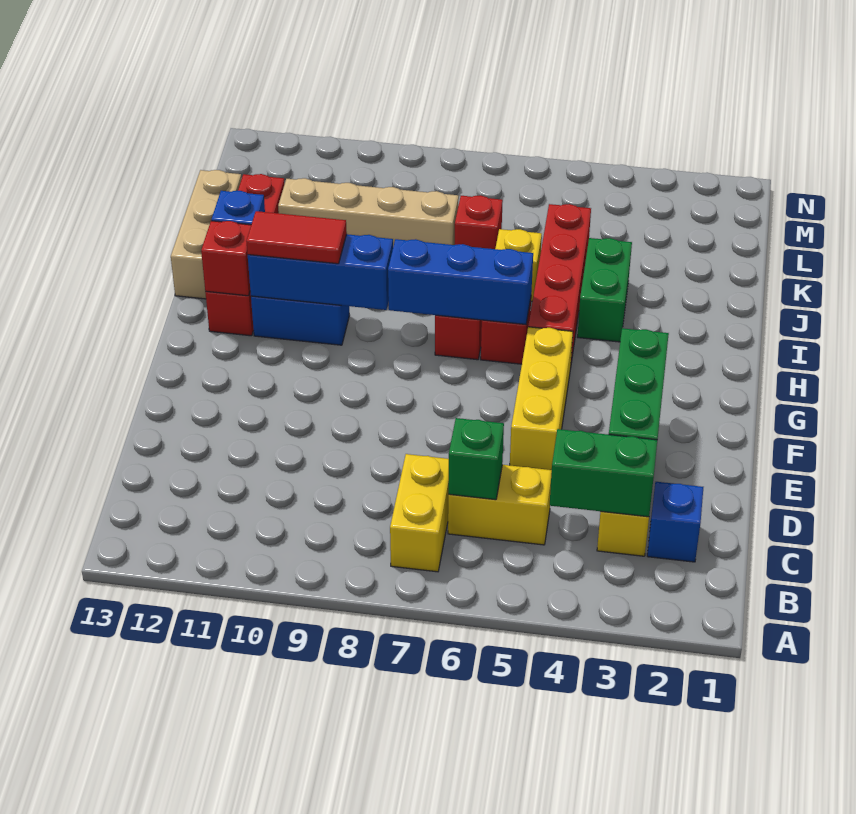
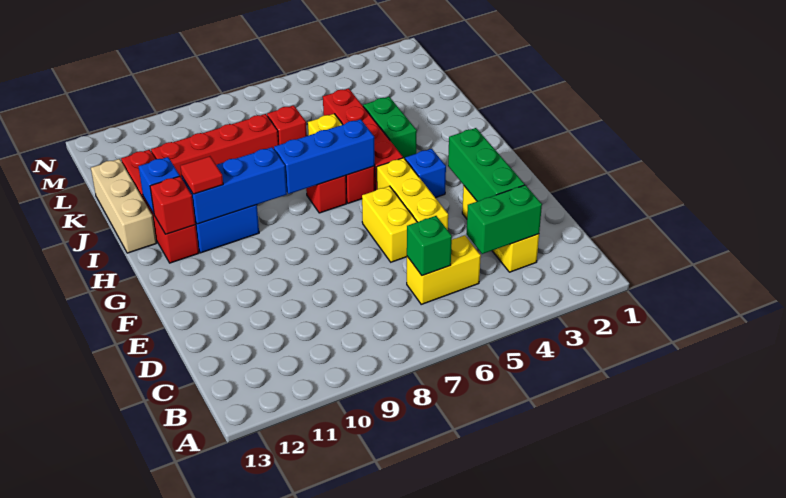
yellow 1x2 brick [390,454,449,572] -> yellow 1x2 brick moved to [362,186,417,262]
blue 1x1 brick [647,482,703,562] -> blue 1x1 brick moved to [405,149,446,198]
red 1x2 tile [246,211,347,264] -> red 1x1 tile [180,156,223,194]
tan 1x4 brick [278,178,459,246] -> red 1x4 brick [151,114,278,178]

